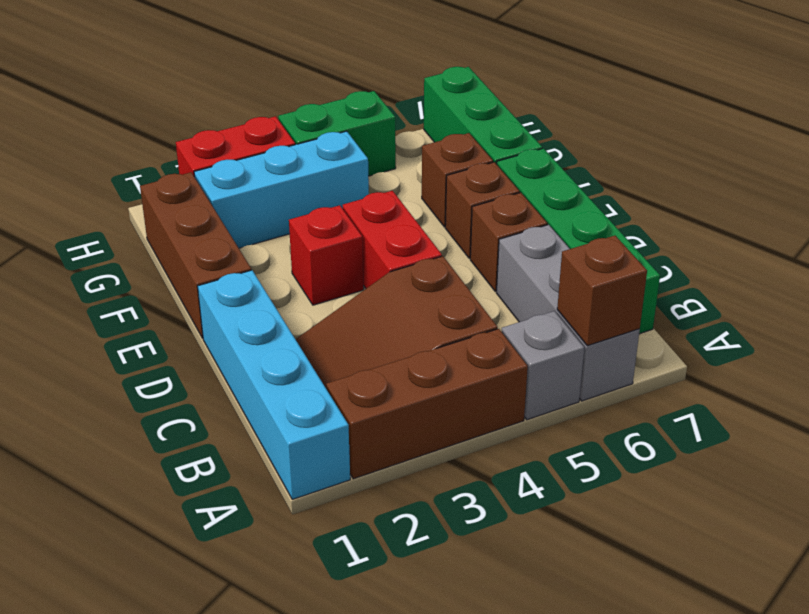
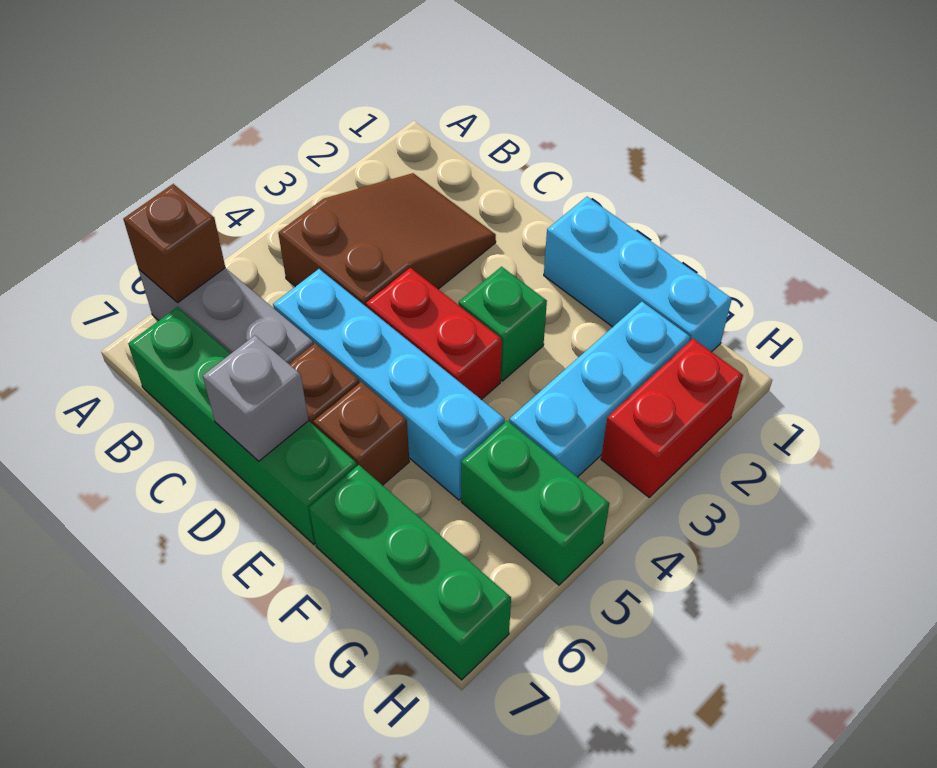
cyan 1x4 brick [198,270,350,499] -> cyan 1x4 brick moved to [273,269,505,500]
brown 1x3 brick [326,329,528,479] -> none
grey 1x1 brick [501,311,584,420] -> grey 1x1 brick moved to [203,335,309,461]
brown 1x3 brick [140,172,251,338] -> cyan 1x3 brick [544,197,732,352]
red 1x1 brick [289,205,364,305] -> green 1x1 brick [459,267,547,381]
brown 1x1 brick [422,133,493,227] -> none
green 1x2 brick [278,91,396,176] -> green 1x2 brick turned to [461,421,609,585]

